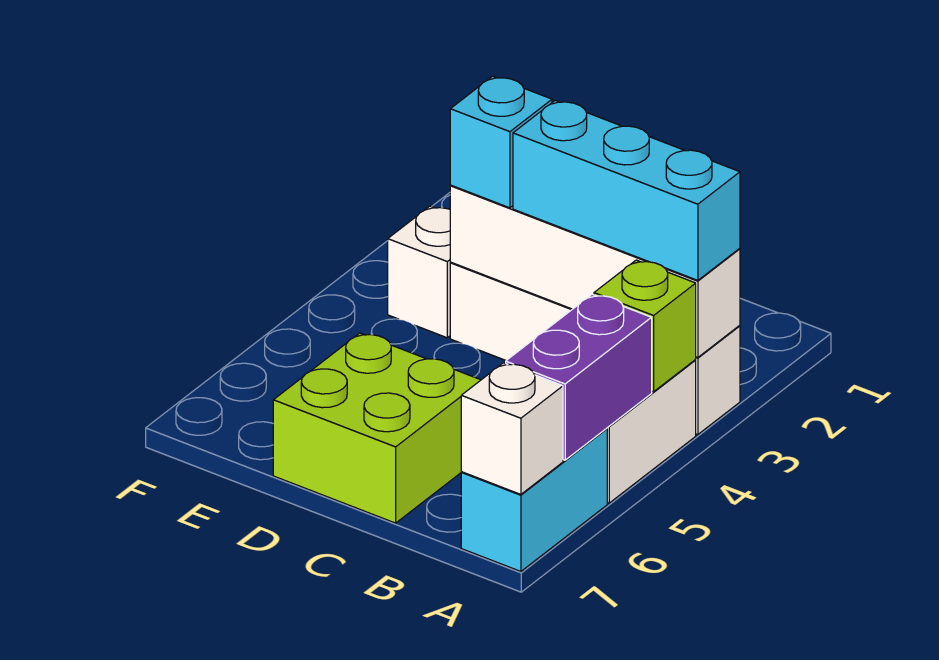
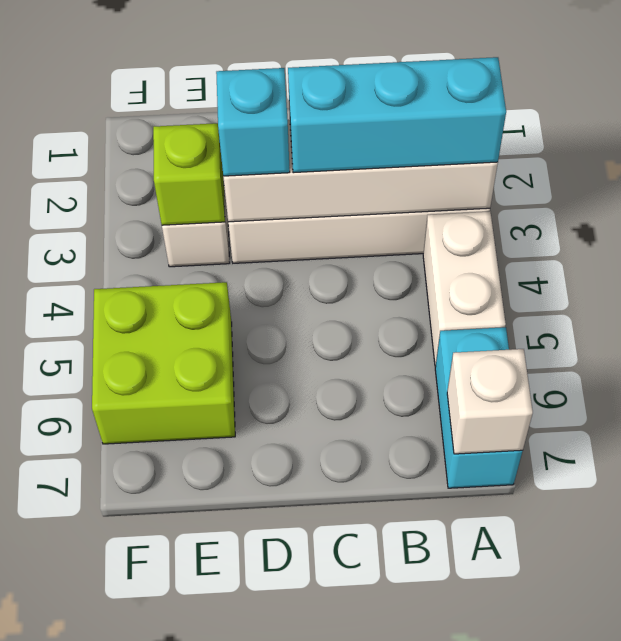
lime 1x1 brick [594,260,696,392] -> lime 1x1 brick moved to [153,123,225,225]
purple 1x2 brick [506,294,652,460] -> none
lime 2x2 brick [273,333,480,523] -> lime 2x2 brick moved to [92,282,235,444]

